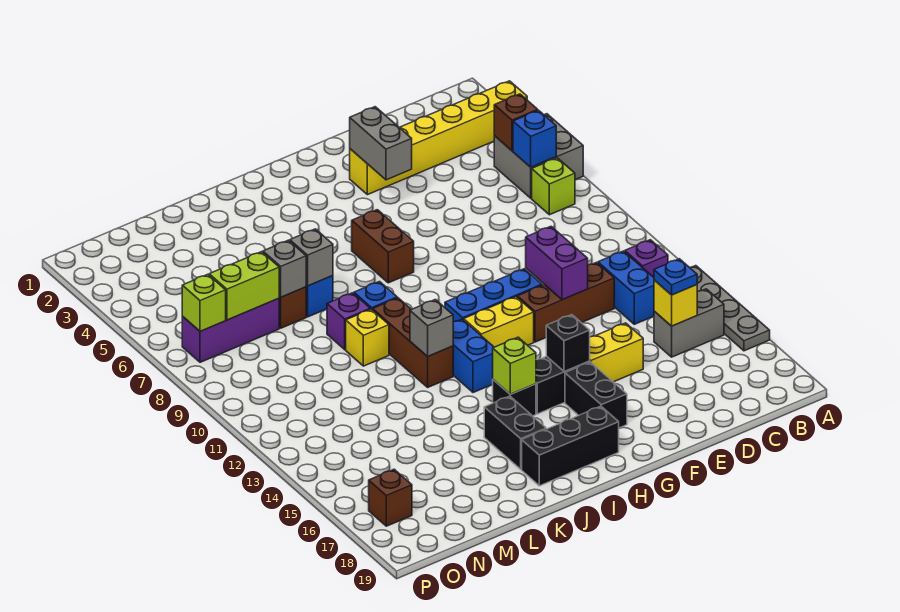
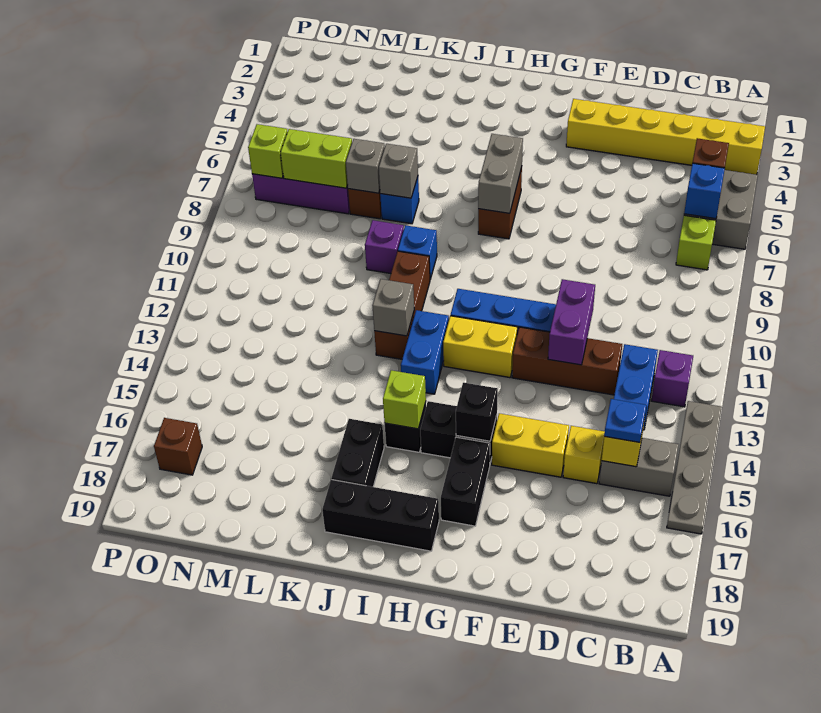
grey 1x2 brick [350,107,412,180] -> grey 1x2 brick moved to [478,134,523,213]
yellow 1x1 brick [346,309,389,366] -> yellow 1x1 brick moved to [563,426,605,484]

